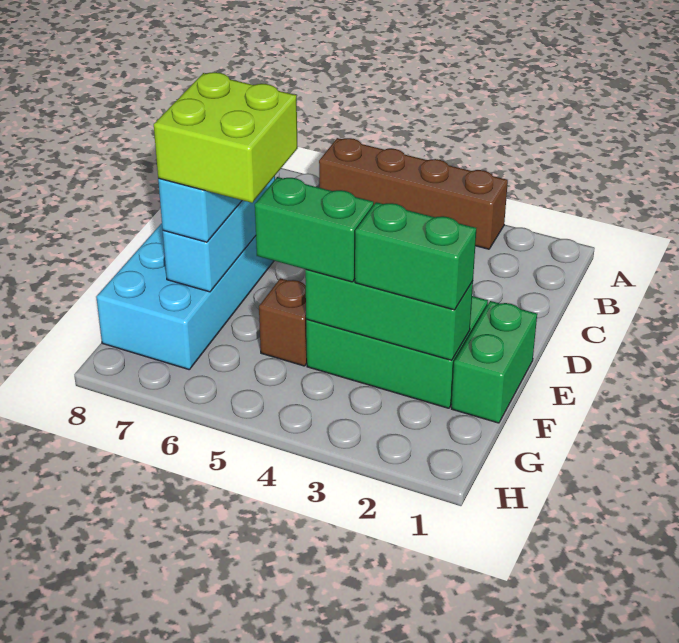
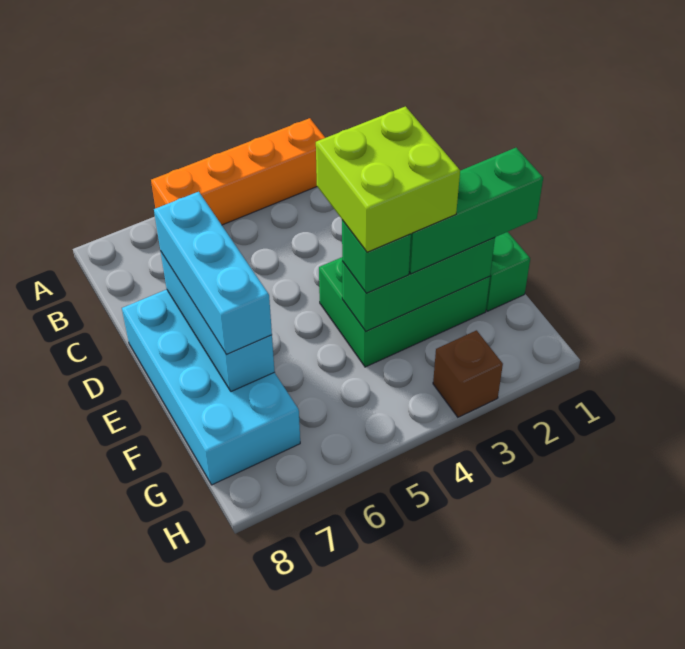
brown 1x4 brick [319,138,508,249] -> orange 1x4 brick [151,118,325,225]
lime 2x2 brick [154,72,298,203] -> lime 2x2 brick moved to [316,106,460,252]
green 1x2 brick [355,202,476,310] -> green 1x3 brick [409,148,543,274]
green 1x2 brick [255,177,374,282] -> green 1x1 brick [342,220,411,293]
brown 1x1 brick [259,278,307,366] -> brown 1x1 brick moved to [433,330,503,417]

